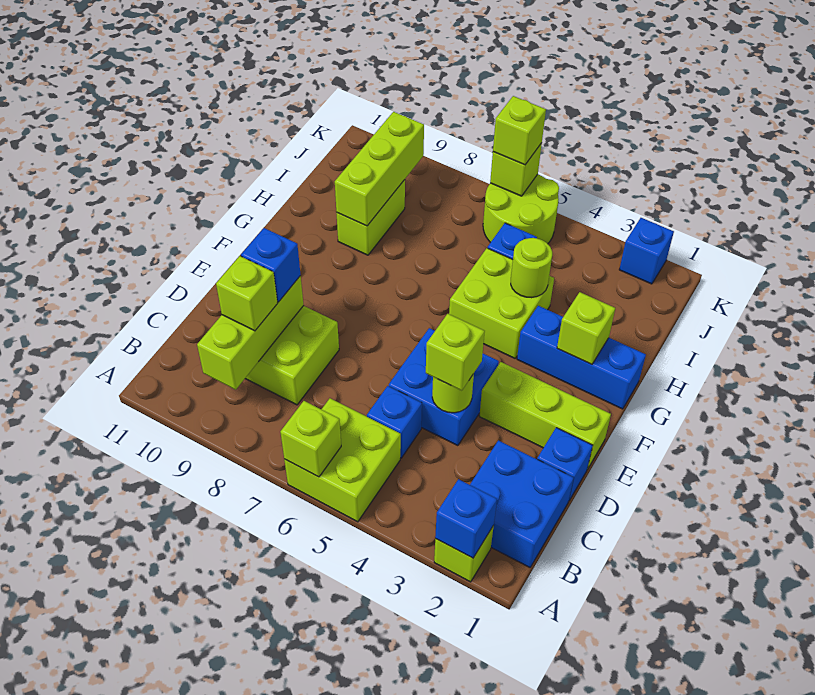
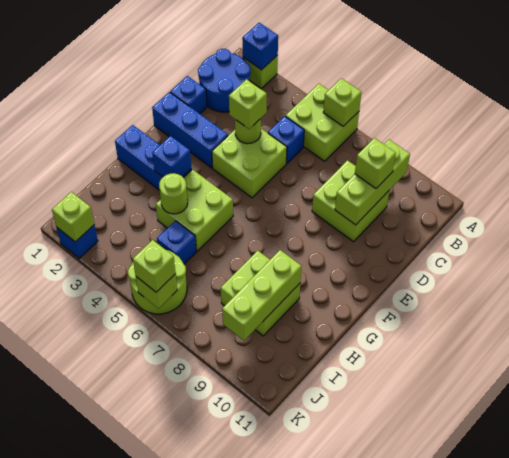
blue 2x2 brick [470,440,573,567] -> blue 2x2 round brick [198,49,251,112]
blue 2x2 brick [389,328,499,446] -> lime 2x2 brick [212,129,287,198]
blue 1x1 brick [241,228,301,302] -> blue 1x1 brick moved to [152,136,191,177]
lime 1x3 brick [479,362,611,469] -> blue 1x3 brick [152,92,228,168]
lime 1x1 brick [557,292,615,364] -> lime 1x1 brick moved to [52,192,94,242]
lime 1x2 brick [336,180,405,255] -> lime 2x2 brick [221,251,300,336]

